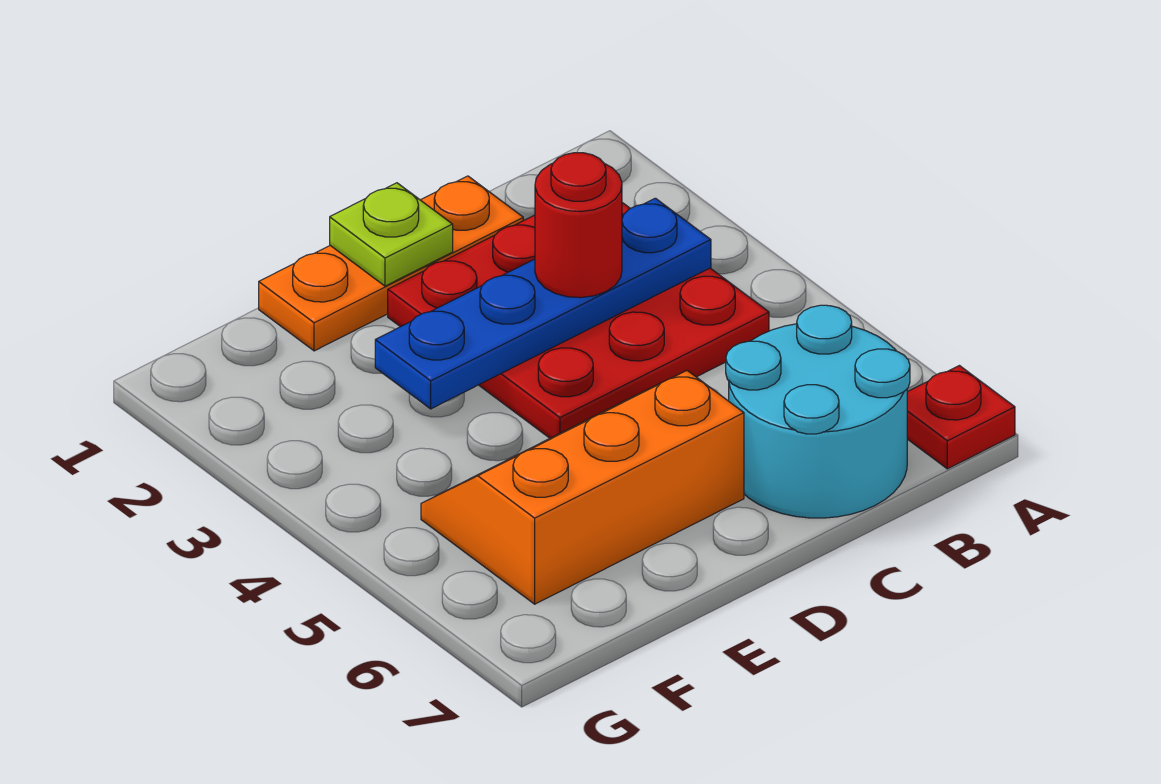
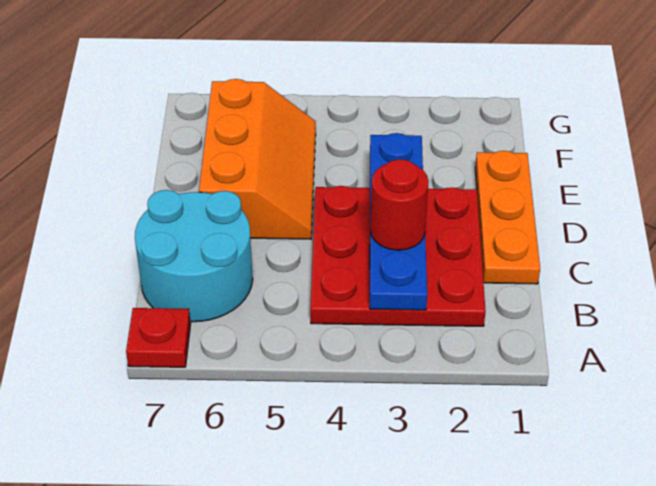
lime 1x1 plate [330,183,453,286] -> none

